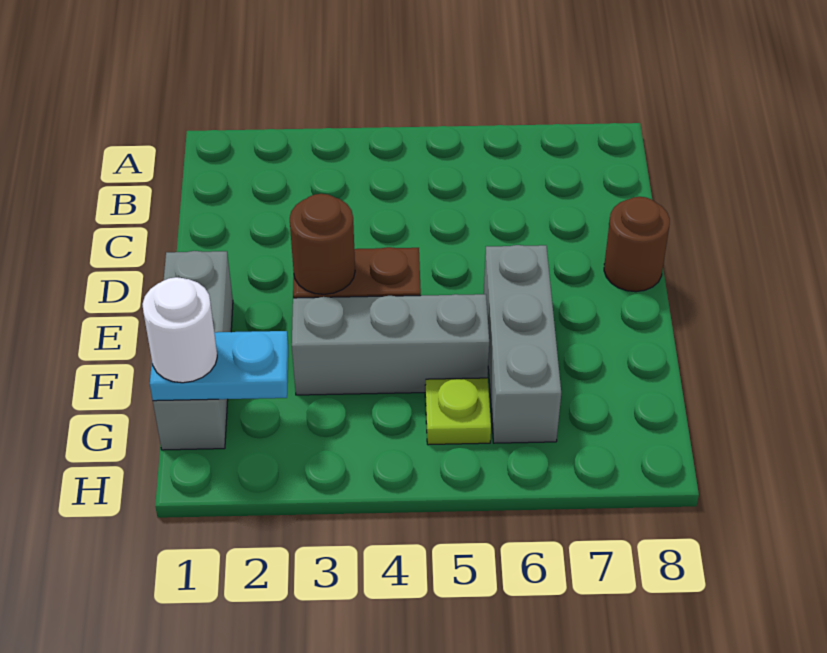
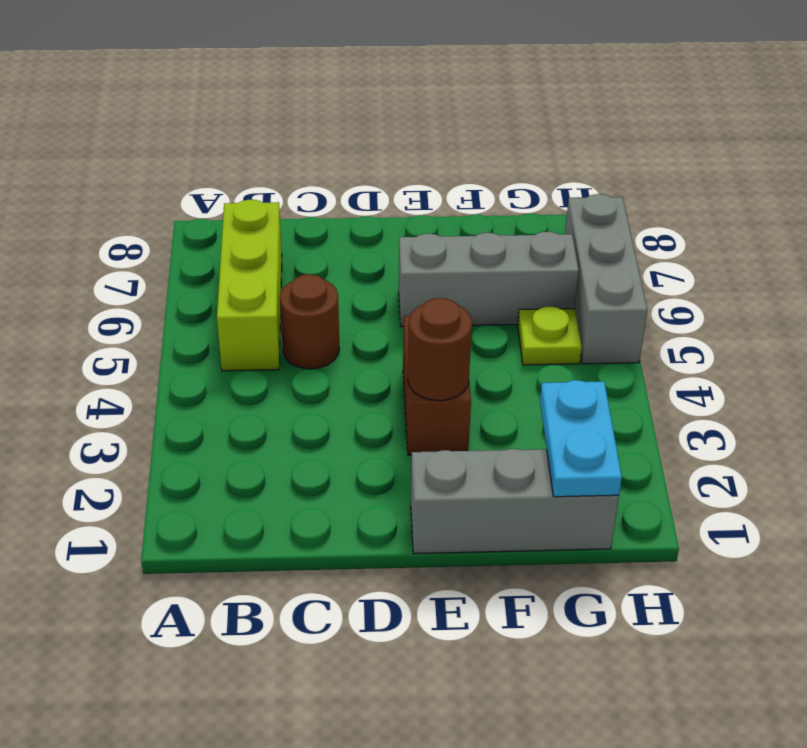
none -> lime 1x3 brick [217,200,282,371]
brown 1x1 round brick [604,197,670,292] -> brown 1x1 round brick moved to [280,274,339,369]
grey 1x3 brick [292,294,489,395] -> grey 1x3 brick moved to [565,194,647,364]
white 1x1 round brick [142,277,217,383] -> none

